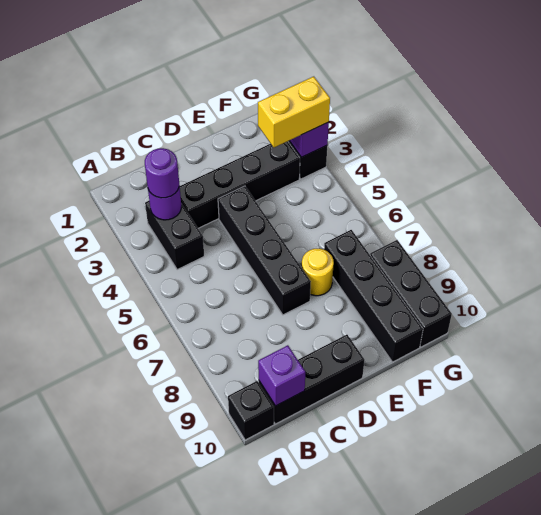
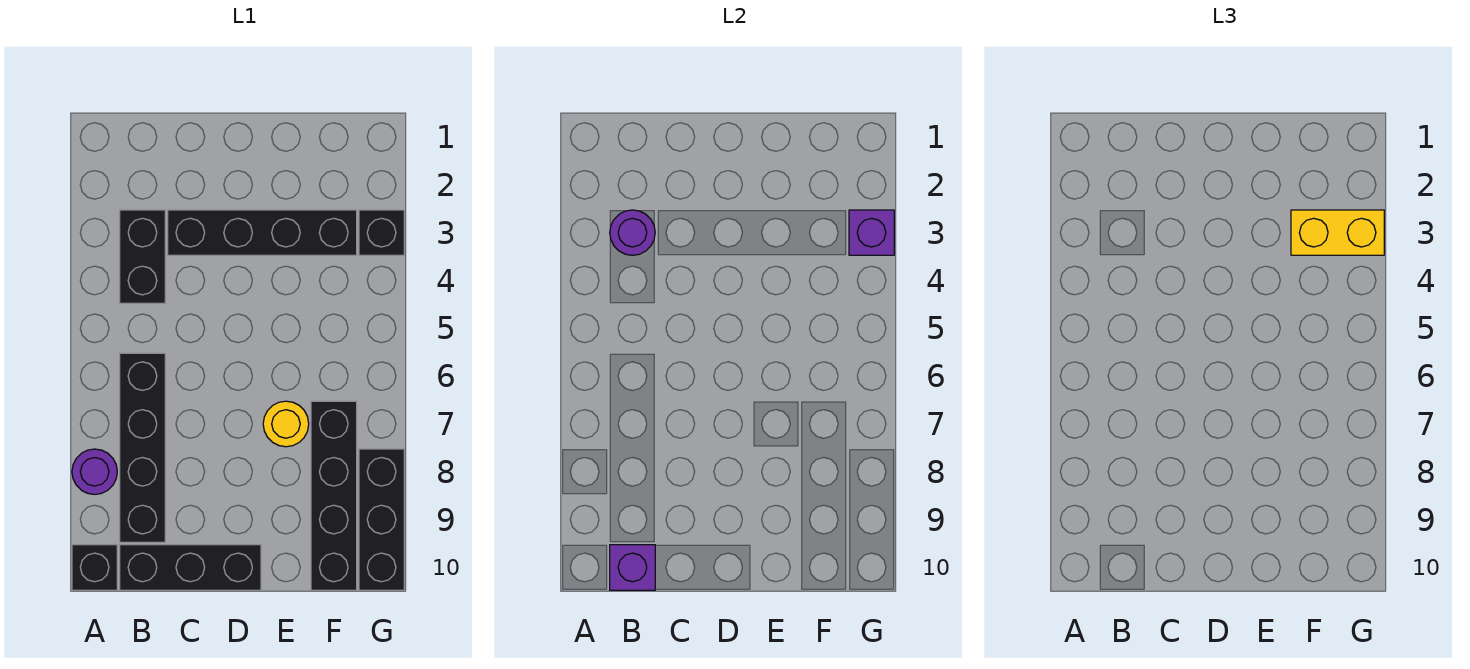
purple 1x1 round brick [145,148,179,198] -> purple 1x1 round brick moved to [72,449,117,495]
black 1x4 brick [218,186,311,315] -> black 1x4 brick moved to [120,353,165,542]

